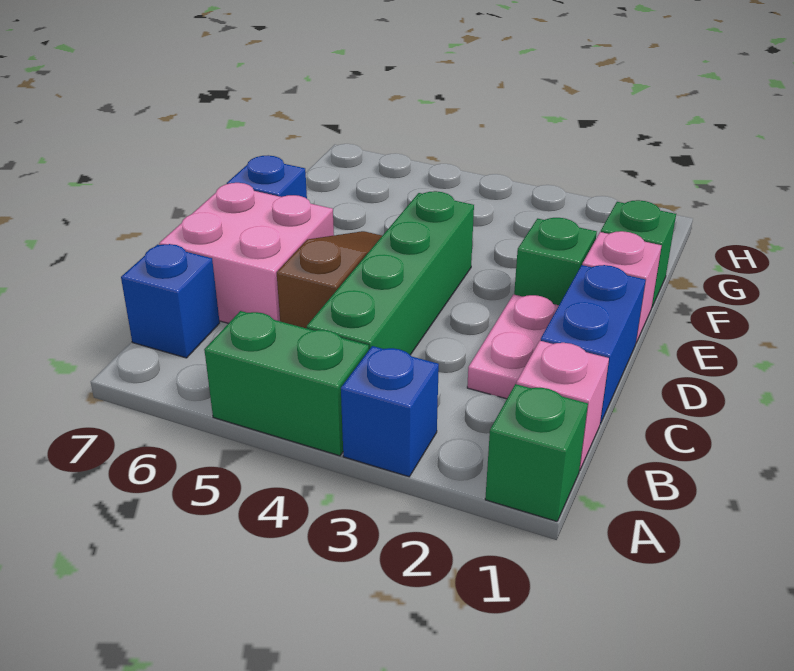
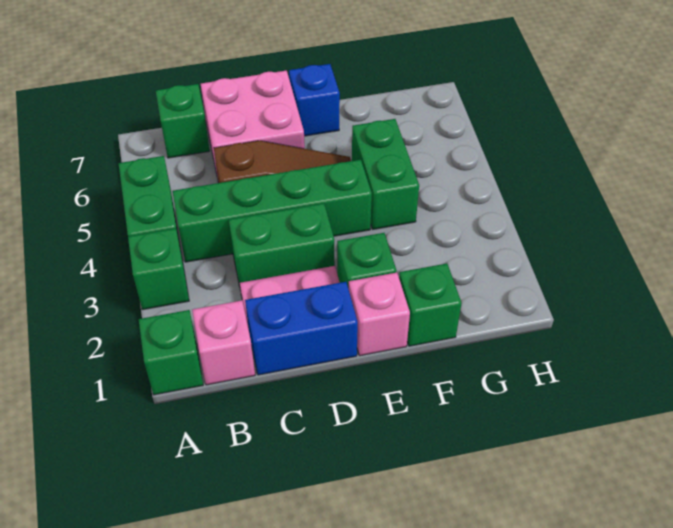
blue 1x1 brick [341,346,439,477] -> green 1x1 brick [128,229,189,310]
blue 1x1 brick [121,244,220,358] -> green 1x1 brick [156,84,210,158]
none -> green 1x2 brick [229,203,335,286]
none -> green 1x2 brick [352,119,419,229]

